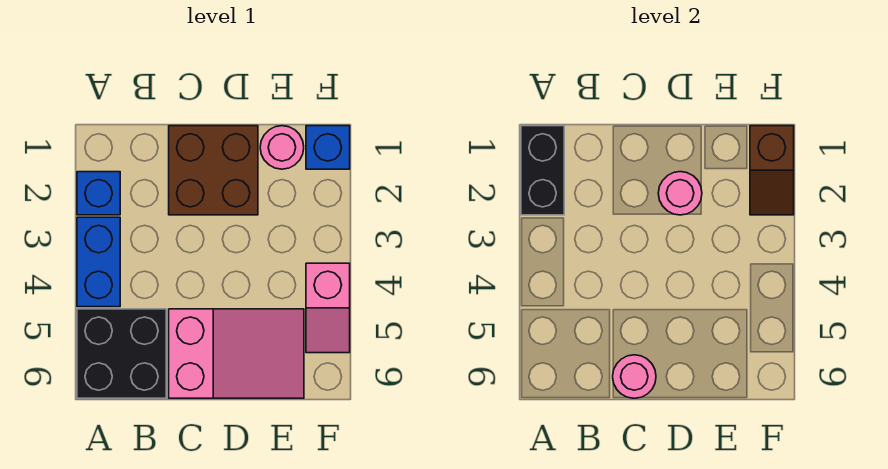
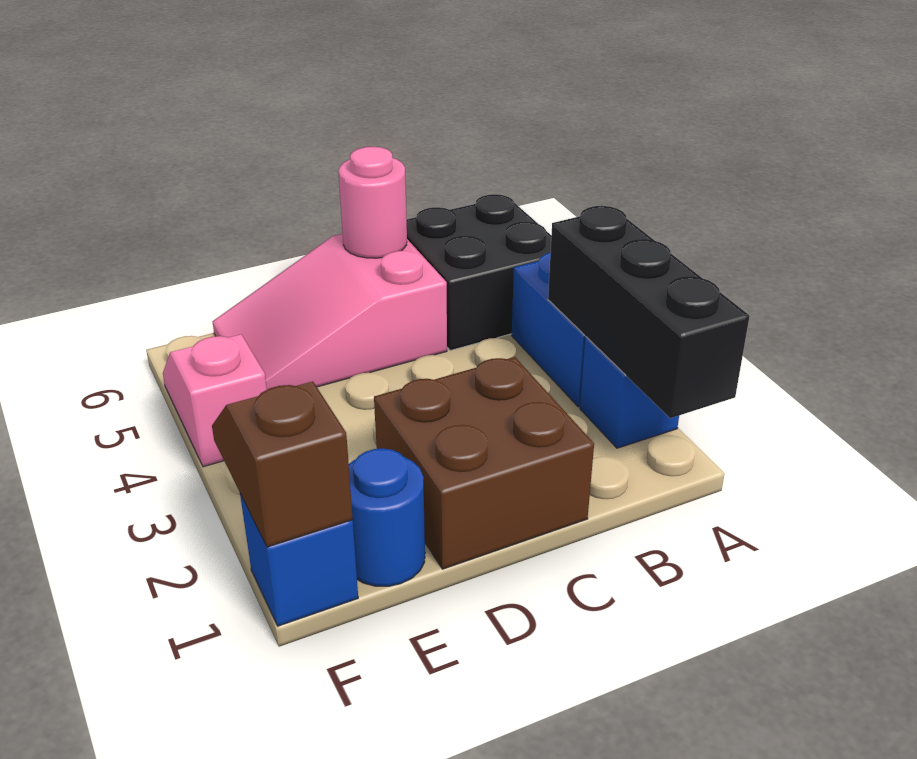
black 1x2 brick [521,126,564,215] -> black 1x3 brick [548,206,750,418]
pink 1x1 round brick [658,172,702,215] -> none
pink 1x1 round brick [260,126,304,169] -> blue 1x1 round brick [349,448,425,586]

